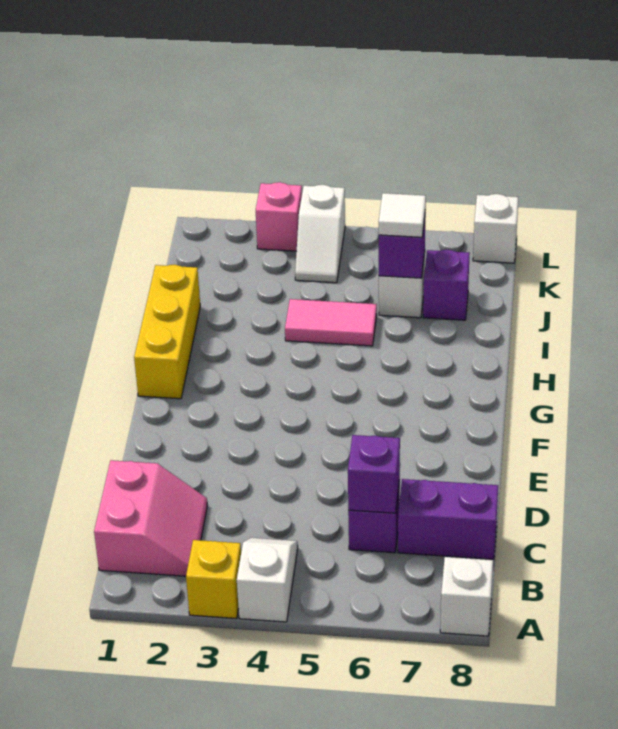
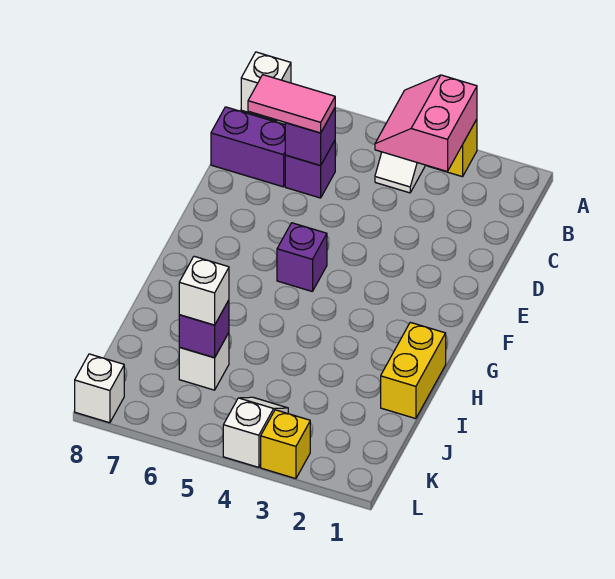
pink 2x2 slope [94,460,208,576] -> pink 2x2 slope moved to [375,75,477,171]
yellow 1x3 brick [134,265,200,399] -> yellow 1x2 brick [381,322,446,419]
pink 1x2 tile [285,299,377,346] -> pink 1x2 tile moved to [248,75,335,133]
white 1x1 tile [379,193,426,237] -> white 1x1 brick [179,256,229,325]
purple 1x1 brick [423,250,470,320] -> purple 1x1 brick moved to [277,223,327,291]
pink 1x1 brick [256,182,302,251] -> yellow 1x1 brick [261,410,310,479]

